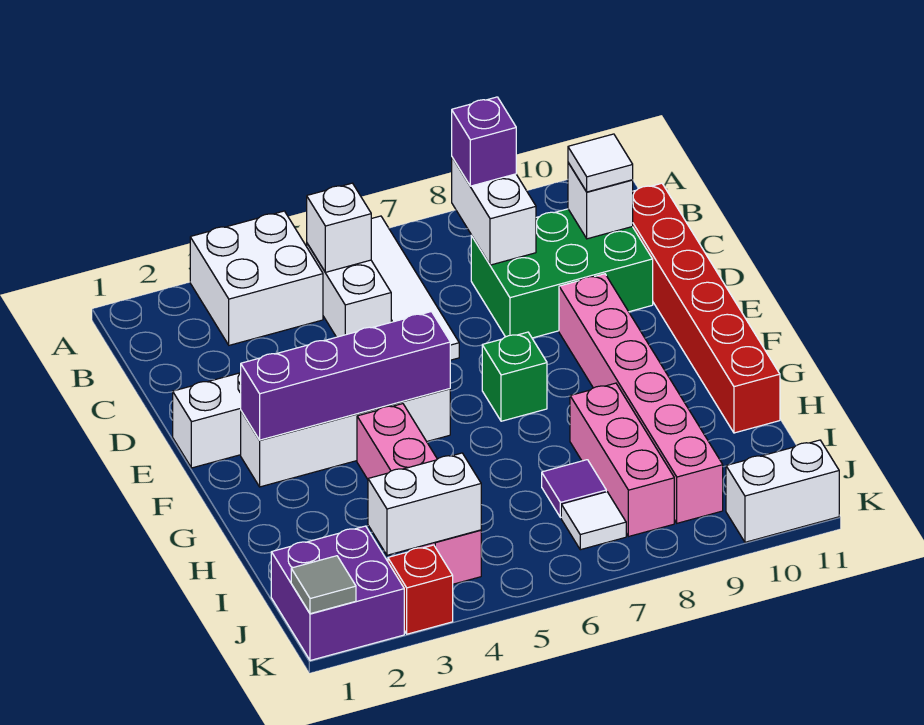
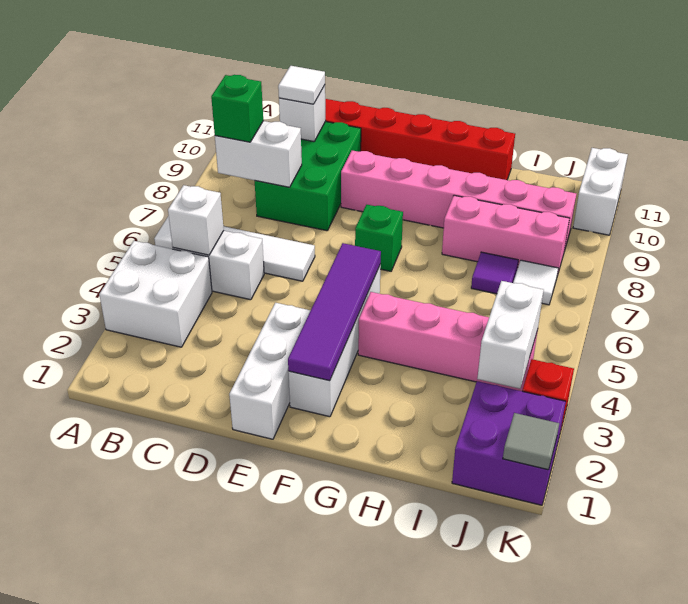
purple 1x1 brick [452,97,516,186] -> green 1x1 brick [211,75,263,142]
purple 1x4 brick [241,312,450,440] -> purple 1x4 tile [288,243,381,381]

